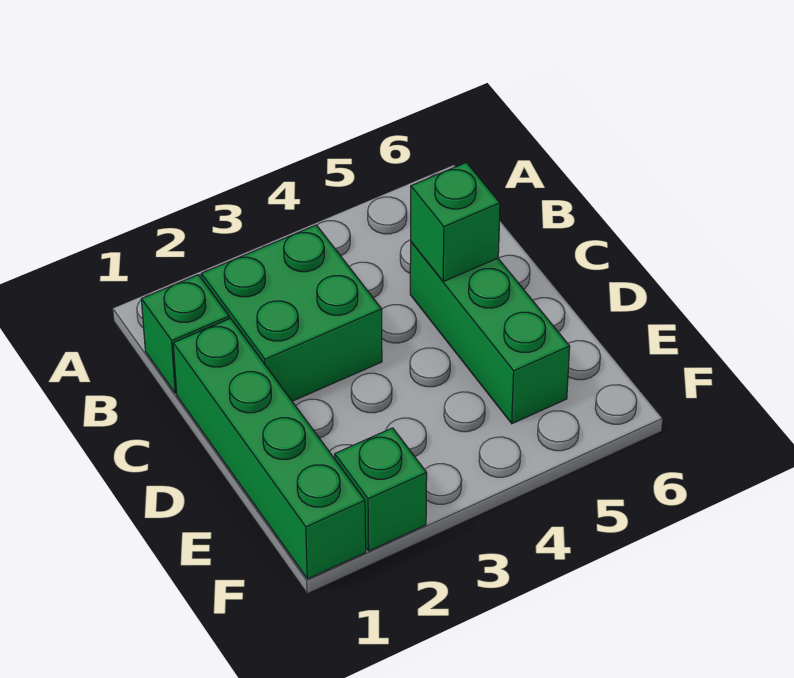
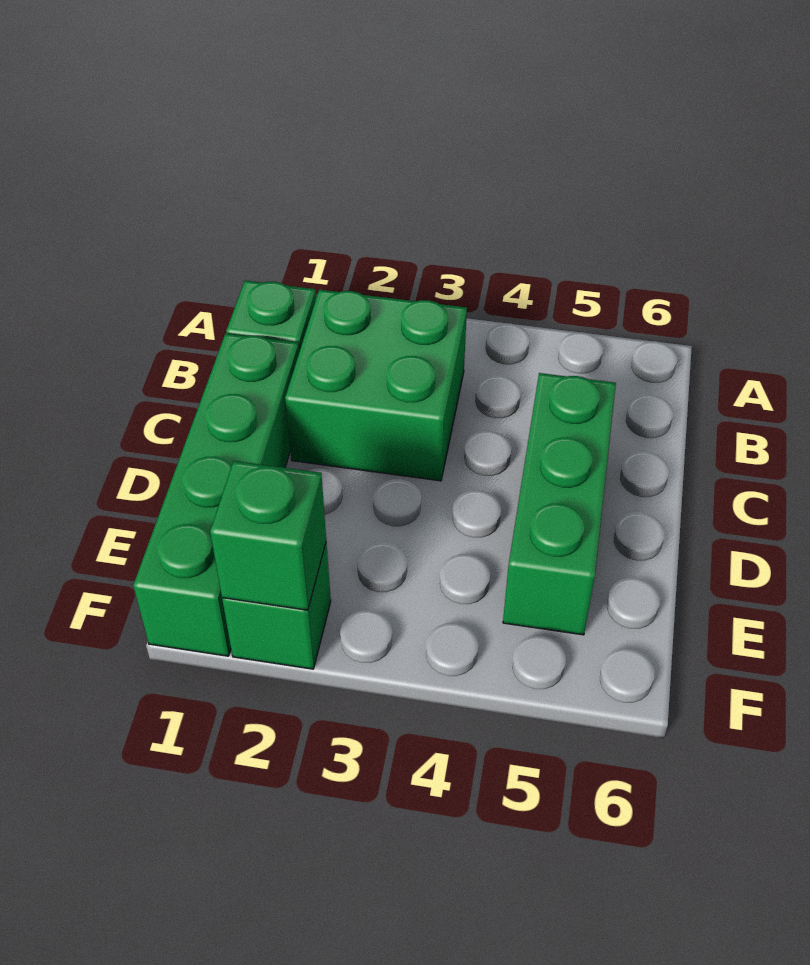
green 1x1 brick [411,162,500,282] -> green 1x1 brick moved to [210,461,326,610]

